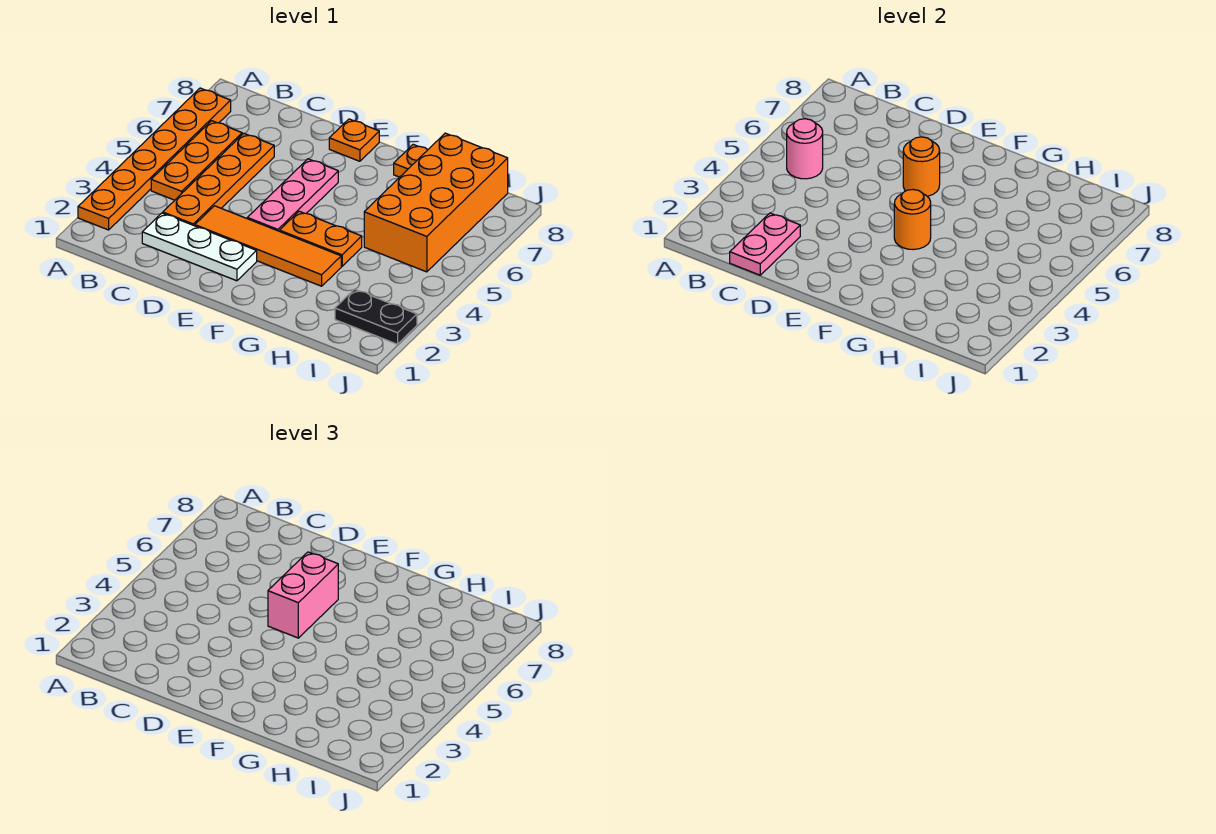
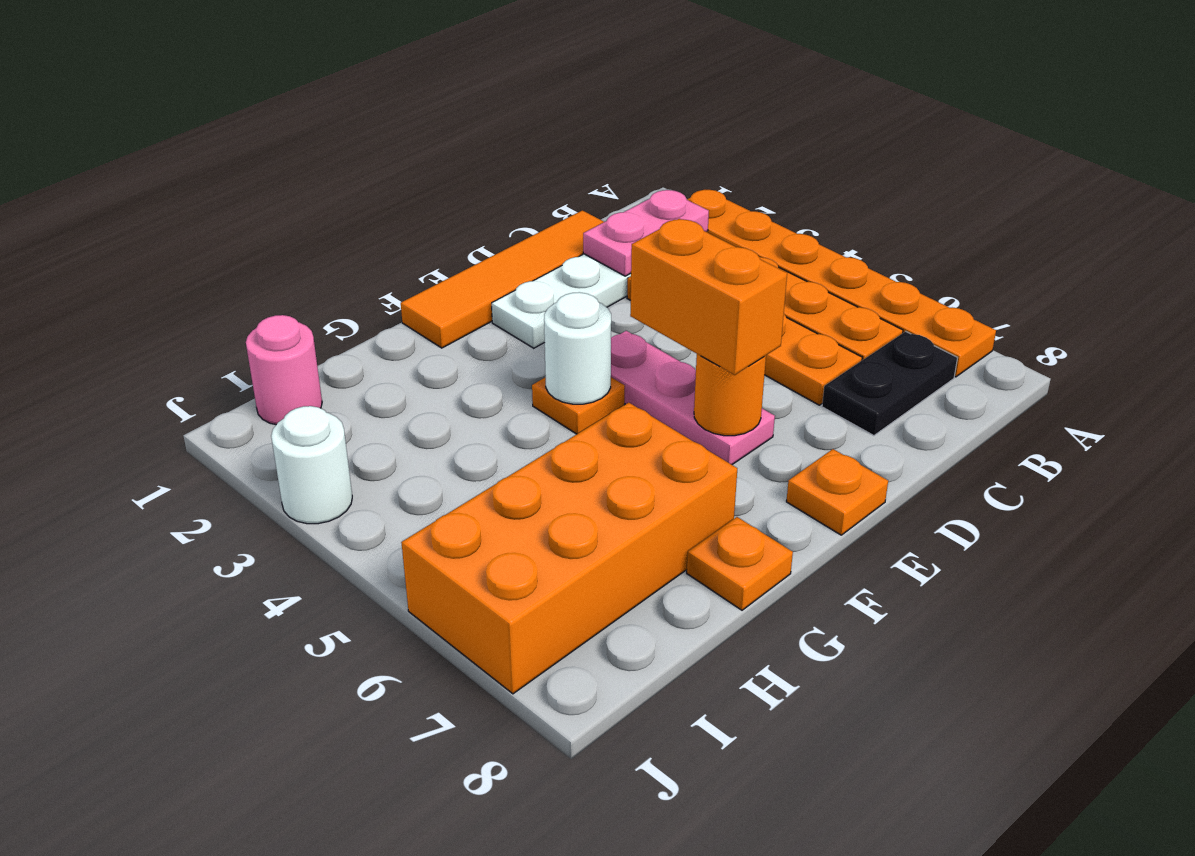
pink 1x1 round brick [787,119,823,179] -> pink 1x1 round brick moved to [246,315,322,425]
pink 1x2 plate [730,213,800,275] -> pink 1x2 plate turned to [583,190,709,276]
orange 1x4 tile [195,206,341,286] -> orange 1x4 tile moved to [401,210,604,348]
pink 1x2 brick [268,552,338,638] -> orange 1x2 brick [630,219,787,375]
orange 1x2 plate [280,211,362,266] -> orange 1x1 plate [532,377,625,434]
orange 1x1 round brick [894,190,931,250] -> white 1x1 round brick [544,292,611,404]
orange 2x4 brick [364,133,508,272] -> orange 2x4 brick turned to [401,403,737,694]
black 1x2 plate [335,289,417,344] -> black 1x2 plate moved to [822,331,957,436]
none -> white 1x1 round brick [271,406,352,524]

